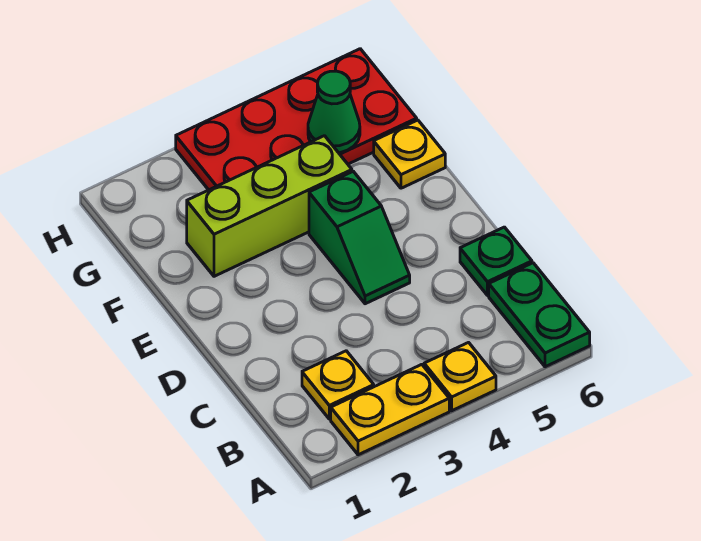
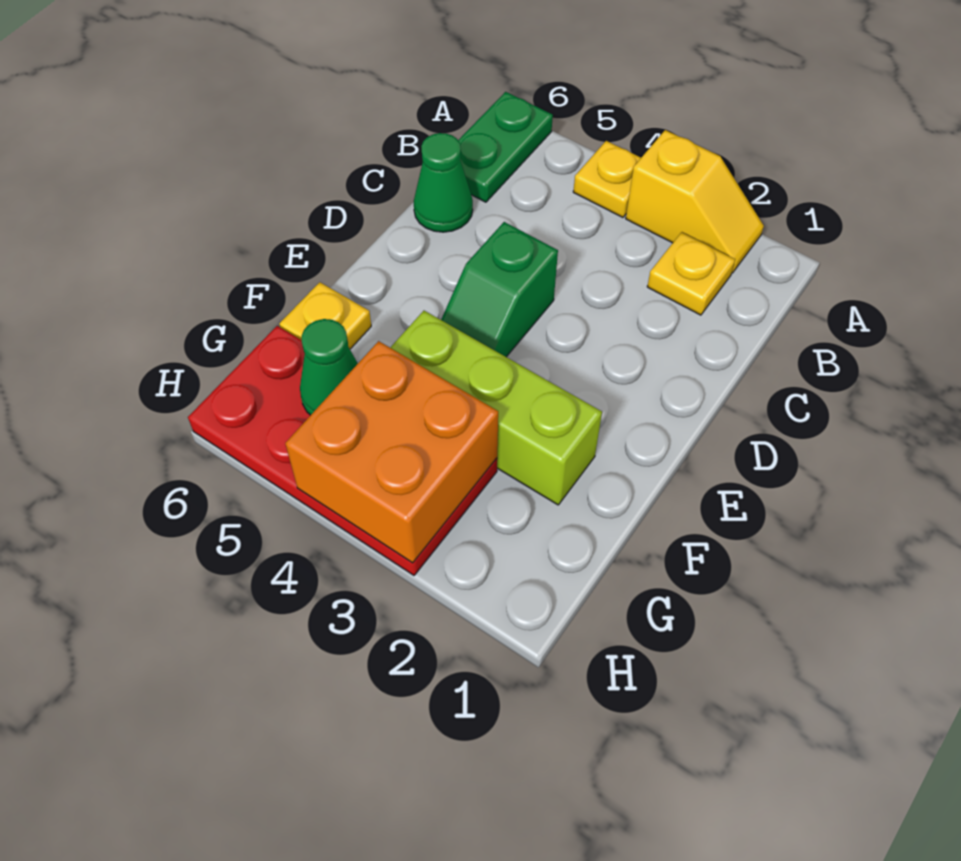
yellow 1x2 plate [331,364,449,455] -> yellow 1x2 slope [626,130,764,273]
green 1x1 plate [460,227,532,295] -> green 1x1 cone [414,133,473,232]
green 1x2 slope [309,171,410,304] -> green 1x2 slope turned to [441,222,558,357]
none -> orange 2x2 brick [285,341,498,563]

